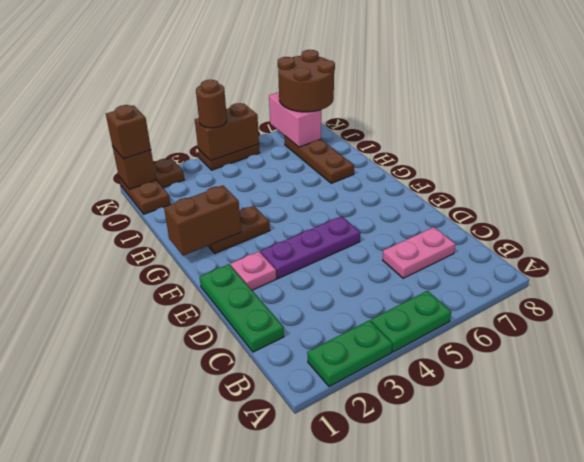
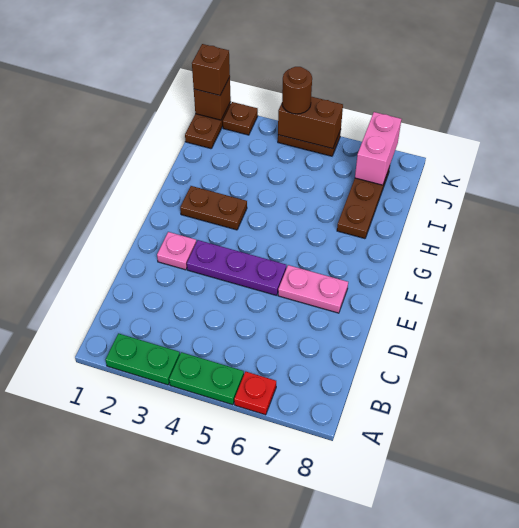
none -> red 1x1 plate [234,372,276,415]
green 1x3 plate [200,264,284,352] -> none
pink 1x2 plate [383,227,455,278] -> pink 1x2 plate moved to [278,265,348,313]
brown 1x2 brick [164,185,241,256] -> none
brown 2x2 round brick [278,50,335,112] -> none

